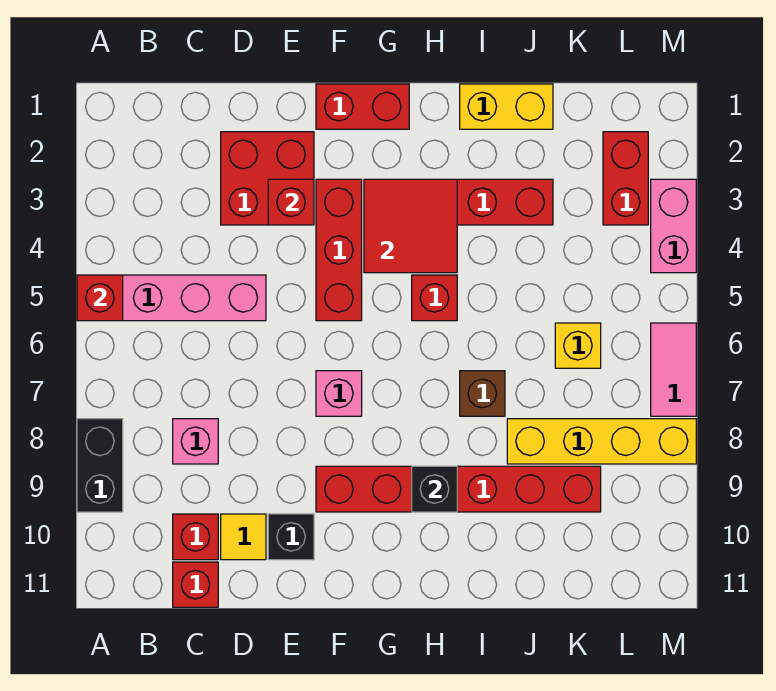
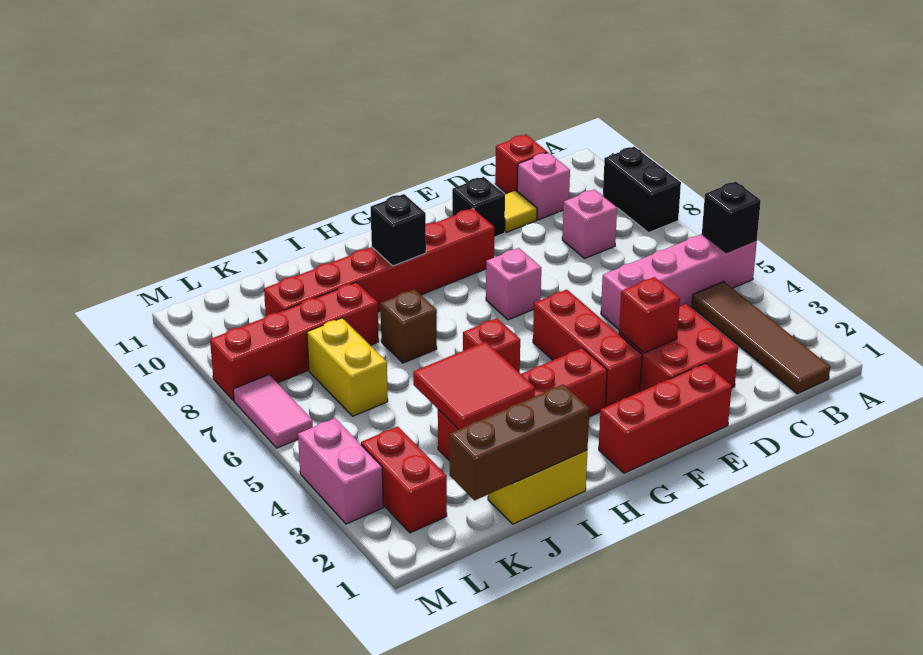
red 1x1 brick [77,275,123,321] -> black 1x1 brick [702,181,761,253]
none -> brown 1x4 tile [692,282,830,394]
red 1x1 brick [173,514,218,560] -> pink 1x1 brick [517,152,570,220]
red 1x2 brick [316,84,409,129] -> red 1x3 brick [599,363,732,473]
red 2x2 tile [364,179,457,273] -> red 2x2 tile moved to [413,342,535,429]
none -> brown 1x3 brick [450,384,589,500]
yellow 1x4 brick [507,419,696,464] -> red 1x4 brick [210,282,379,401]
yellow 1x1 brick [555,323,601,368] -> yellow 1x2 brick [307,318,388,416]

